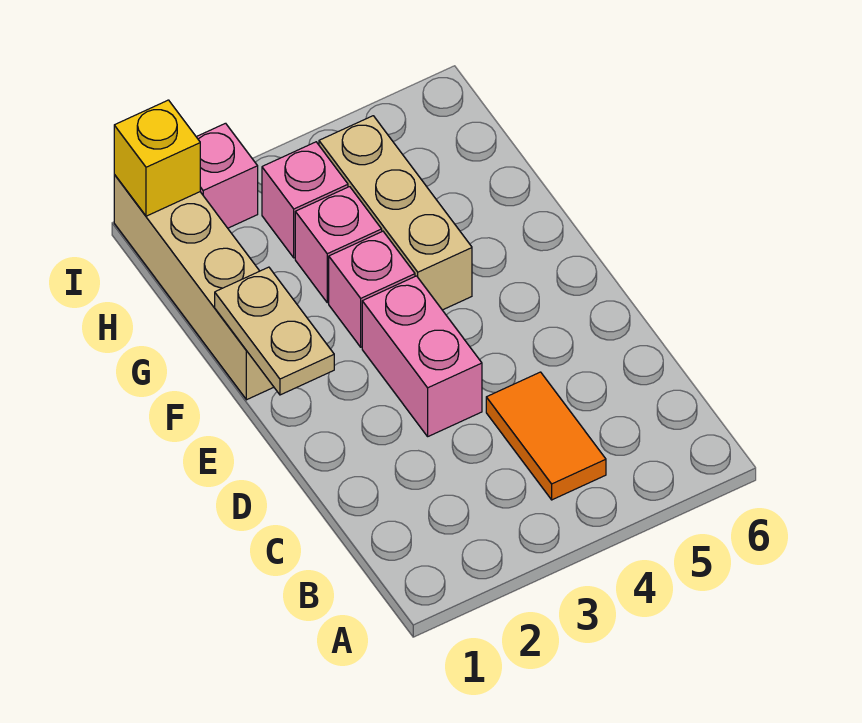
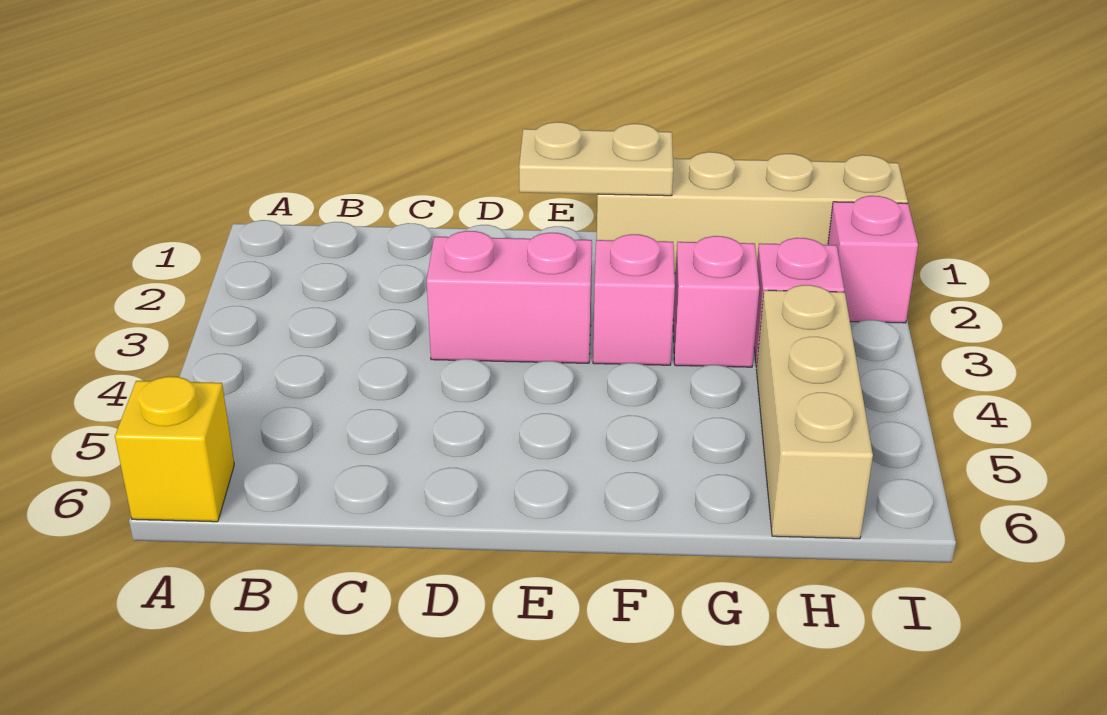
orange 1x2 tile [486,372,606,500] -> none
tan 1x3 brick [319,116,472,310] -> tan 1x3 brick turned to [756,285,873,539]
yellow 1x1 brick [114,100,200,216] -> yellow 1x1 brick moved to [115,376,234,522]

